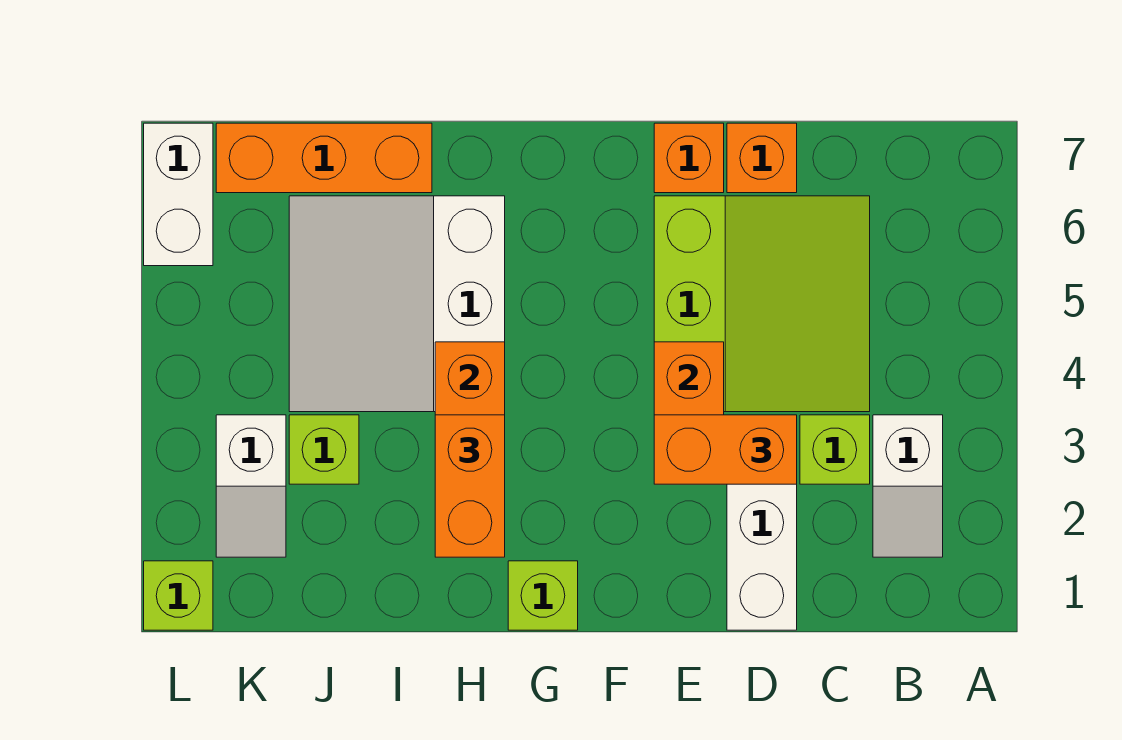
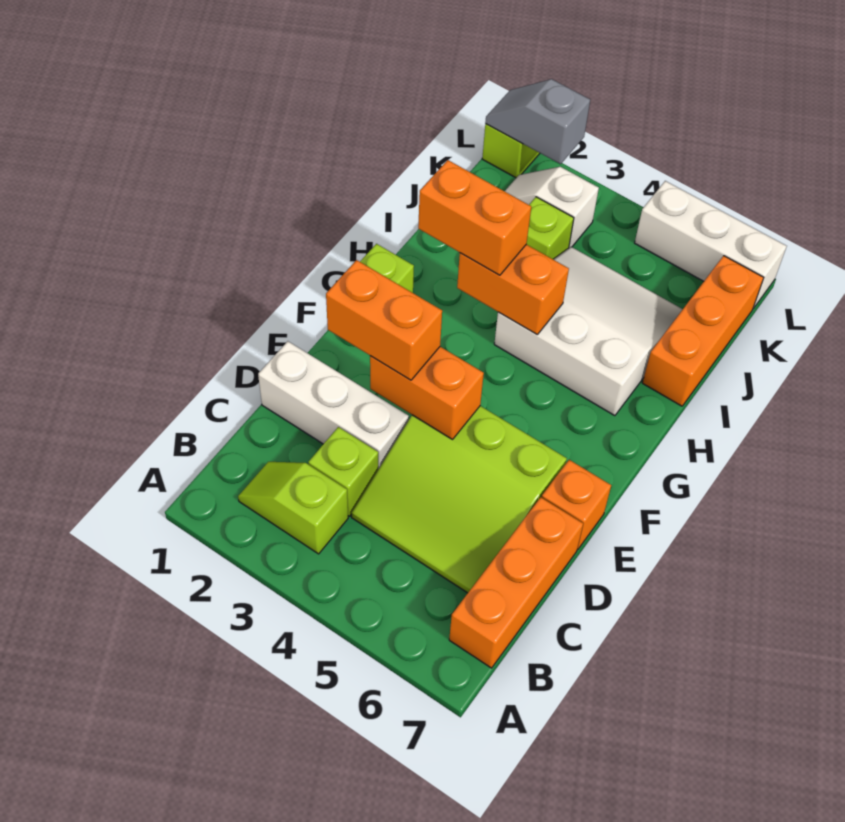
white 1x2 slope [873,415,943,557] -> lime 1x2 slope [238,462,348,554]
orange 1x2 brick [654,415,797,484] -> orange 1x2 brick turned to [326,260,442,380]
orange 1x1 brick [727,123,797,193] -> orange 1x3 brick [449,497,583,668]
none -> grey 1x2 slope [485,79,590,164]
white 1x2 brick [144,123,213,266] -> white 1x3 brick [635,181,787,308]

